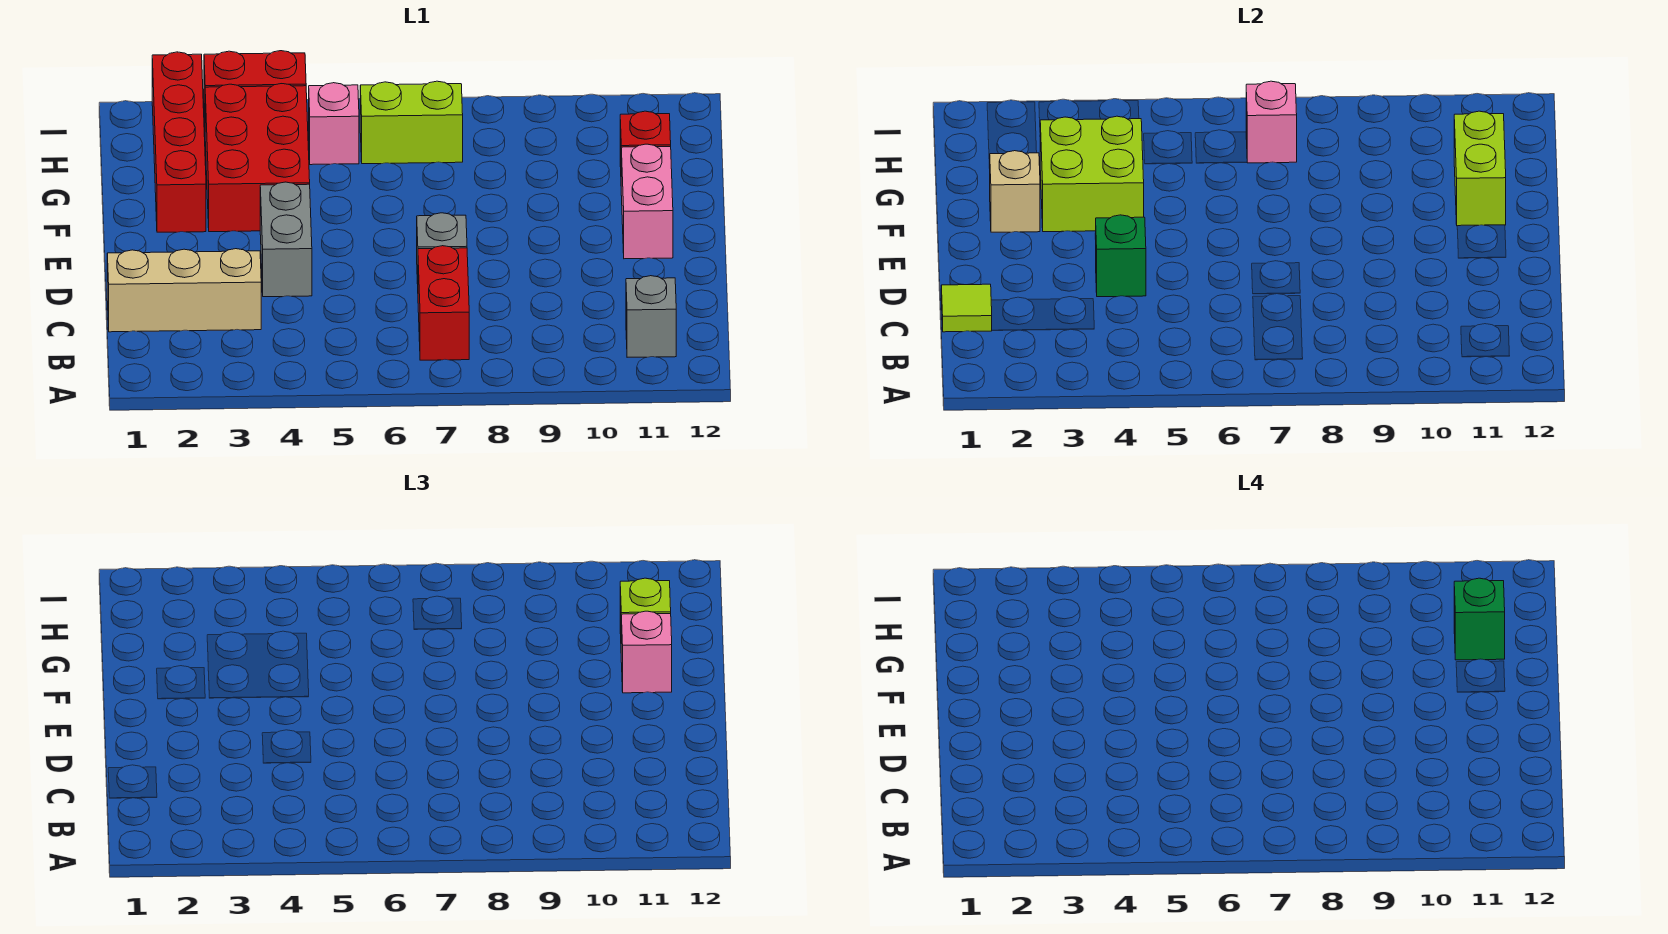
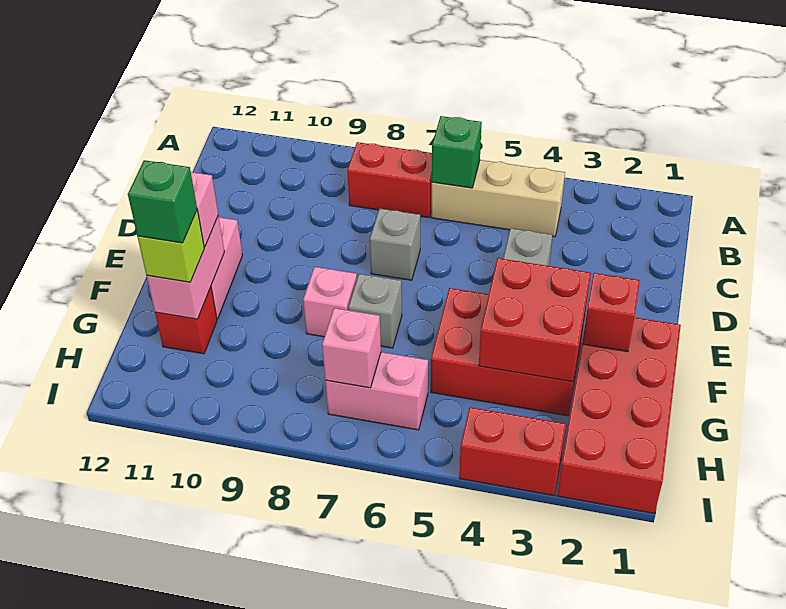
red 1x2 brick [418,246,469,360] -> red 1x2 brick turned to [347,142,432,218]
grey 1x1 brick [626,276,676,357] -> grey 1x1 brick moved to [348,274,402,348]
tan 1x3 brick [107,249,261,332] -> tan 1x3 brick moved to [431,160,565,237]
lime 1x1 tile [941,284,992,332] -> none
green 1x1 brick [1096,215,1146,297] -> green 1x1 brick moved to [432,116,482,188]
red 1x4 brick [152,52,206,232] -> red 2x4 brick [557,317,681,513]
tan 1x1 brick [990,151,1040,232] -> red 1x1 brick [582,273,640,352]
red 2x3 brick [205,84,310,232] -> red 2x3 brick turned to [431,288,585,416]
lime 2x2 brick [1040,116,1144,232] -> red 2x2 brick [479,258,591,382]
lime 1x2 brick [1454,111,1506,226] -> pink 1x2 brick [147,216,224,319]
pink 1x1 brick [309,83,359,165] -> pink 1x1 brick moved to [303,267,357,337]
lime 1x2 brick [360,81,463,164] -> pink 1x2 brick [325,352,428,430]

